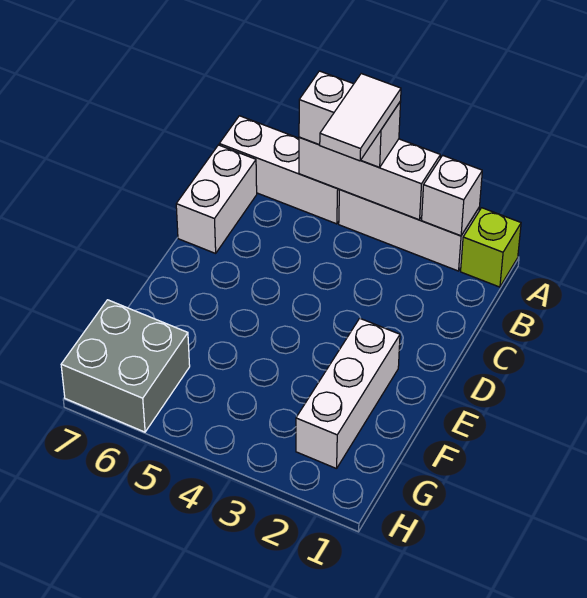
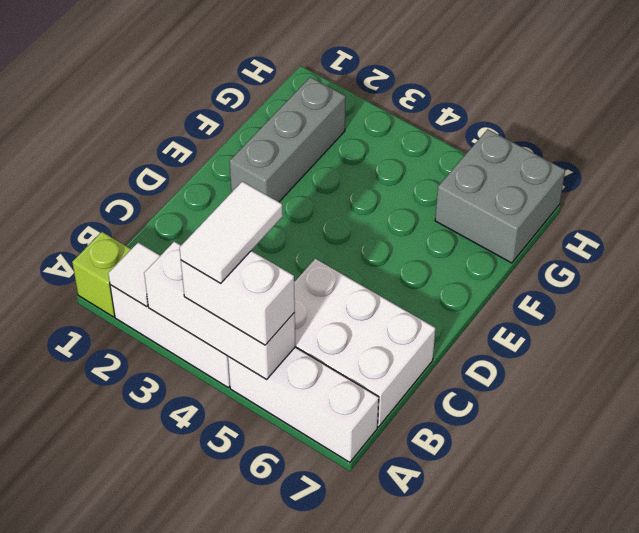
white 1x1 brick [422,155,482,236] -> white 1x1 tile [108,243,160,307]
white 1x2 brick [176,145,257,253] -> white 2x3 brick [294,259,435,427]
white 1x3 brick [296,318,400,469] -> grey 1x3 brick [229,77,346,202]

